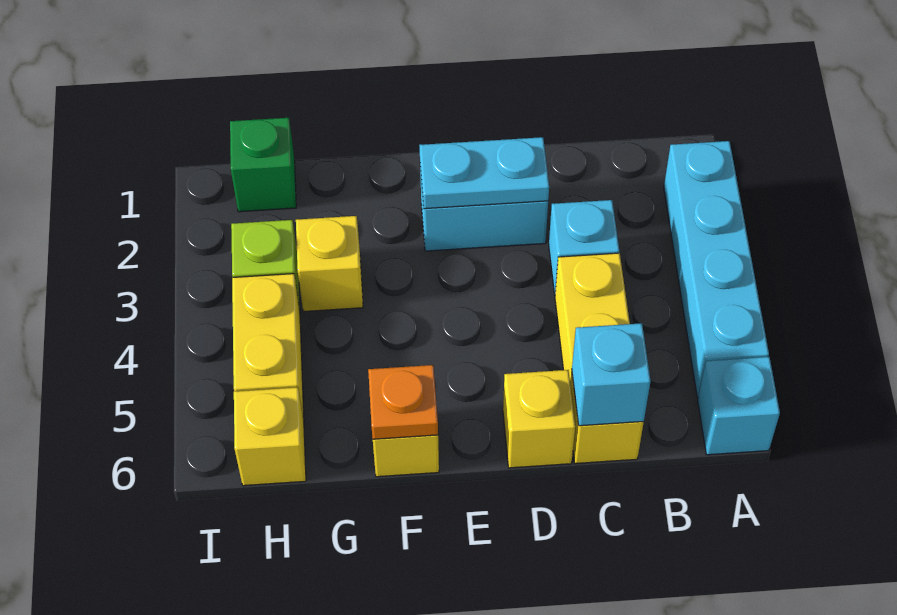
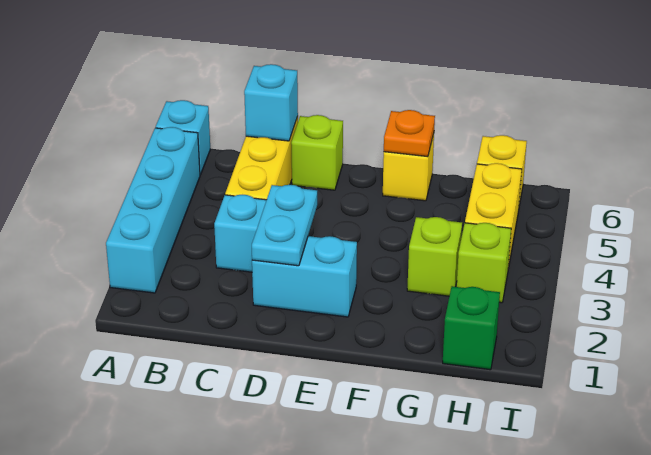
cyan 1x2 plate [419,137,549,209] -> cyan 1x2 plate turned to [252,185,317,266]
yellow 1x1 brick [503,370,575,468] -> lime 1x1 brick [291,115,343,190]
yellow 1x1 brick [296,216,363,312] -> lime 1x1 brick [407,217,462,296]

